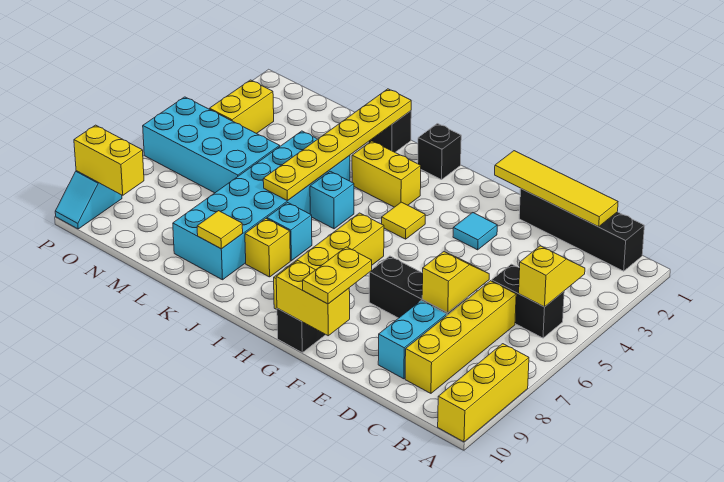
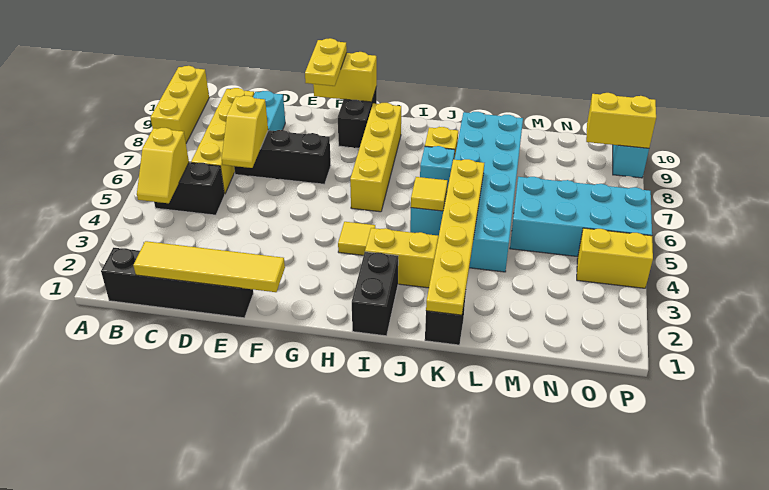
cyan 1x1 tile [453,213,497,250] -> none
black 1x1 brick [418,124,461,180] -> black 1x2 brick [352,252,398,336]
yellow 1x1 tile [197,211,243,249] -> yellow 1x1 tile moved to [411,177,447,211]
yellow 1x2 brick [209,80,274,134] -> yellow 1x2 brick turned to [577,228,653,288]

